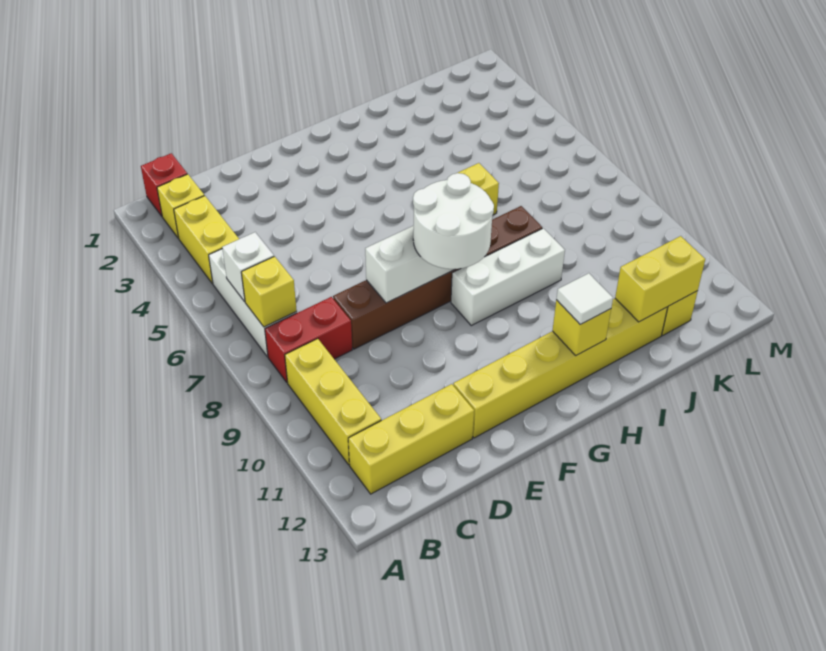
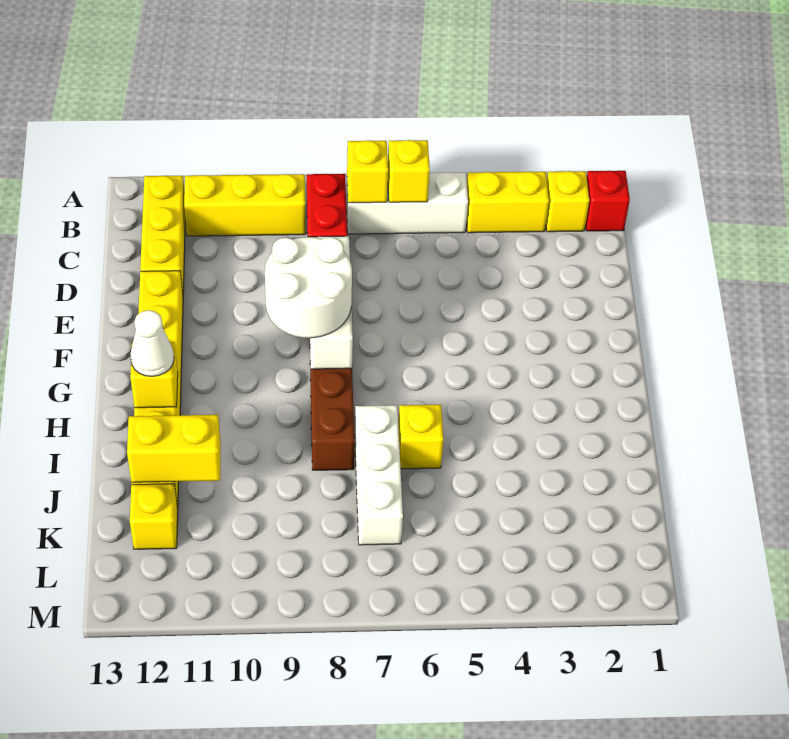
white 1x1 brick [222,232,274,302] -> yellow 1x1 brick [388,140,430,202]
white 1x3 brick [451,228,565,326] -> white 1x3 brick moved to [355,405,403,545]
white 1x1 tile [556,273,613,324] -> white 1x1 cone [130,310,174,376]
yellow 1x2 brick [615,236,705,322] -> yellow 1x2 brick turned to [127,415,221,482]

